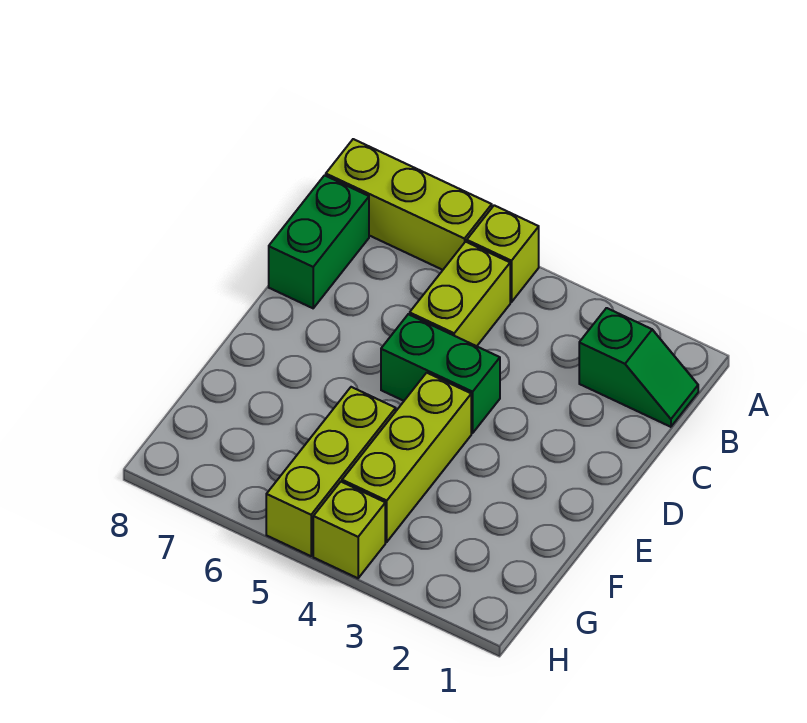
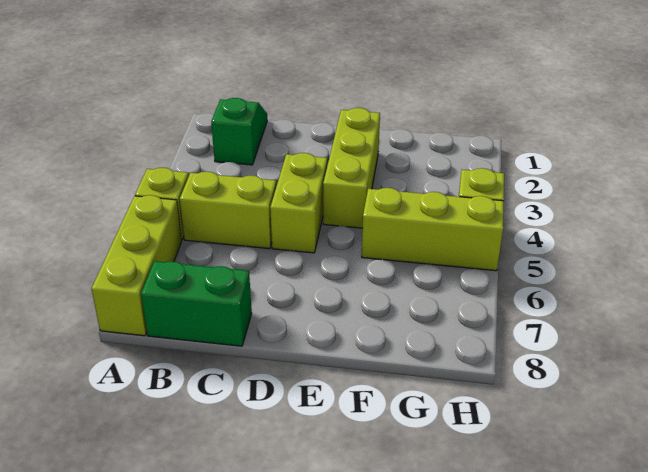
green 1x2 brick [381,314,500,433] -> lime 1x2 brick [270,153,327,253]
lime 1x3 brick [342,373,471,542] -> lime 1x3 brick turned to [323,108,380,228]

